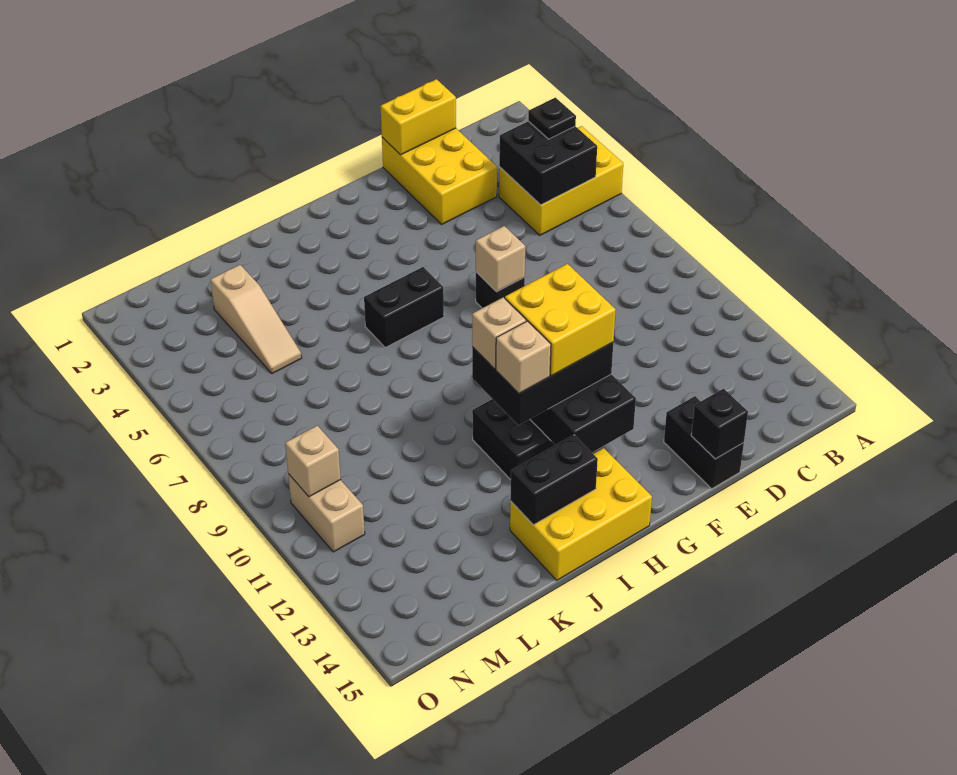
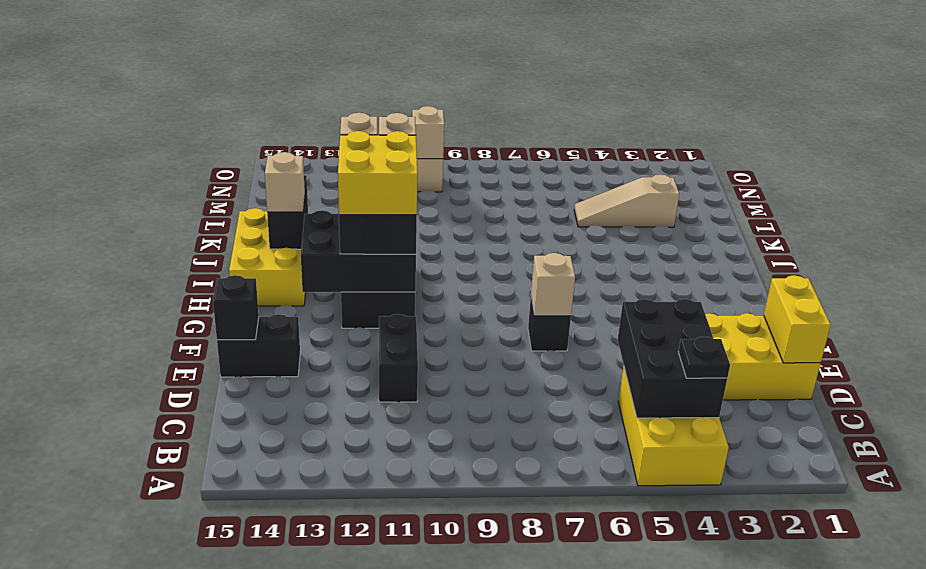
black 2x2 brick [499,121,597,205] -> black 2x3 brick [618,299,727,418]
black 1x2 brick [364,267,444,348] -> black 1x2 brick moved to [379,314,418,402]
none -> tan 1x1 brick [265,152,305,212]

